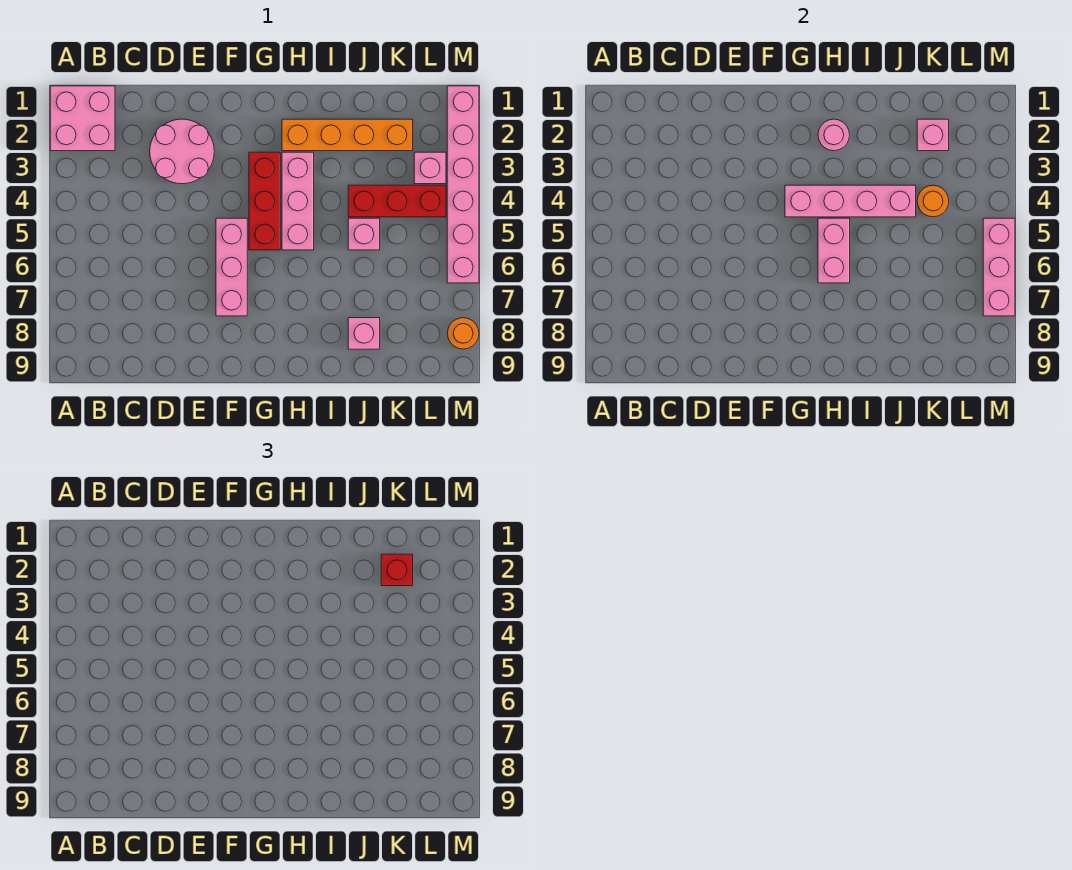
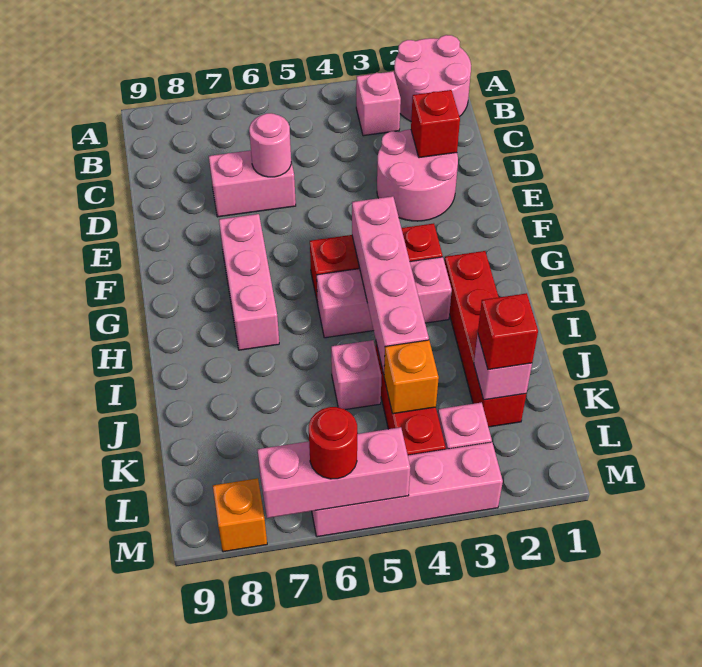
pink 2x2 brick [50,86,115,151] -> pink 2x2 round brick [394,35,471,121]
none -> red 1x1 brick [411,90,460,158]
pink 1x3 brick [216,218,247,316] -> pink 1x3 brick turned to [219,214,279,350]
orange 1x4 brick [282,119,413,151] -> red 1x4 brick [444,251,526,427]
pink 1x1 round brick [818,119,849,151] -> pink 1x1 round brick moved to [249,113,291,177]
pink 1x2 brick [818,218,850,283] -> pink 1x2 brick moved to [209,150,296,217]
pink 1x1 brick [348,318,380,349] -> pink 1x1 brick moved to [356,72,401,136]
orange 1x1 round brick [917,185,949,217] -> orange 1x1 brick [384,340,439,414]
pink 1x6 brick [447,86,479,283] -> pink 1x4 brick [312,442,503,537]
none -> red 1x1 round brick [309,407,357,479]
orange 1x1 round brick [447,318,479,349] -> orange 1x1 brick [213,478,267,552]

